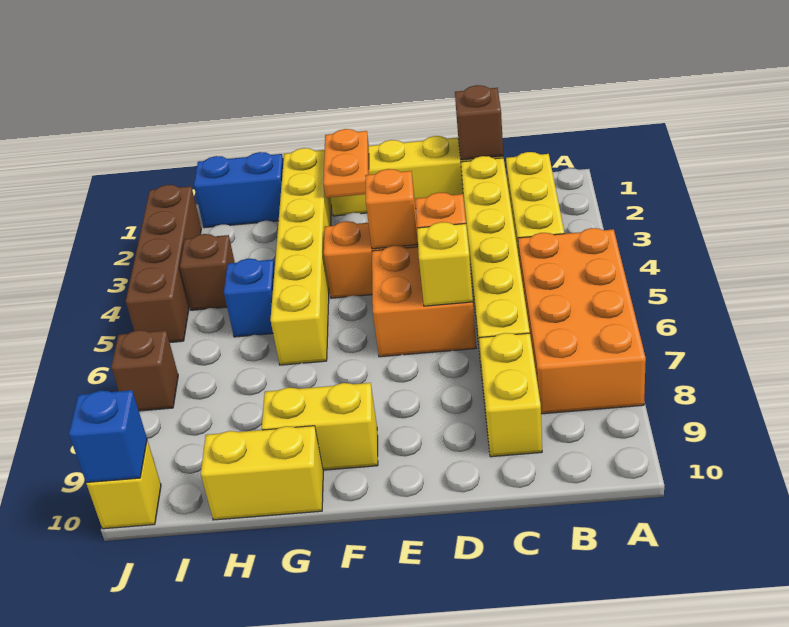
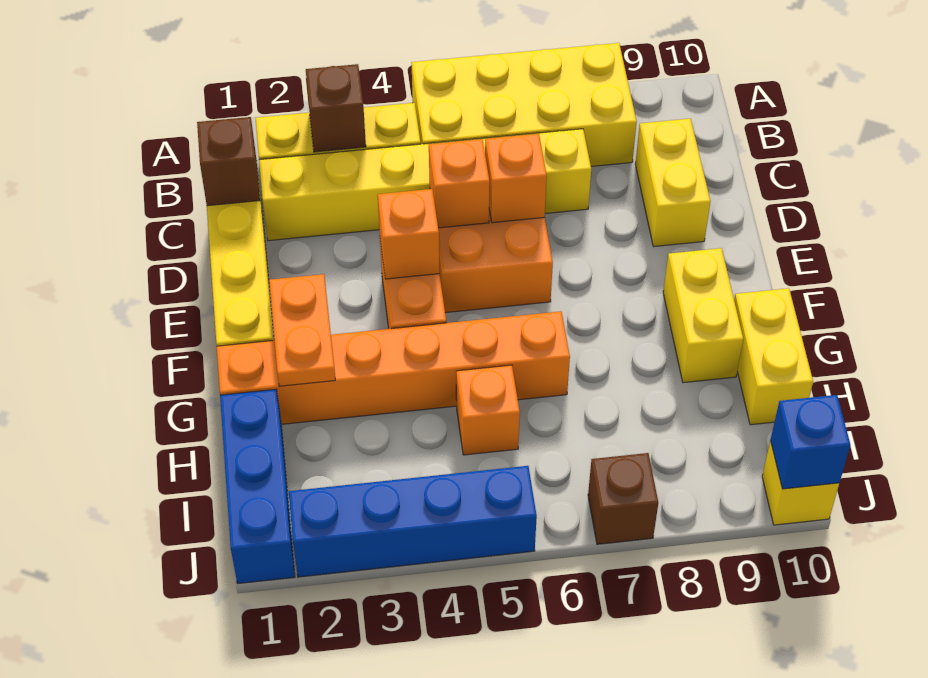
orange 2x4 brick [518,228,646,414] -> yellow 2x4 brick [411,43,637,166]
yellow 1x2 brick [479,333,542,457] -> yellow 1x2 brick turned to [635,119,710,247]
yellow 1x1 brick [417,222,473,306] -> orange 1x1 brick [485,134,547,223]
orange 1x2 plate [323,129,369,198] -> orange 1x2 plate turned to [269,274,335,386]
yellow 1x6 brick [270,148,331,365] -> orange 1x6 brick [217,311,570,424]
blue 1x2 brick [194,152,283,228] -> blue 1x3 brick [220,389,295,583]
blue 1x1 brick [224,259,275,337] -> orange 1x1 brick [456,365,520,455]
brown 1x1 brick [180,234,235,310] -> brown 1x1 brick moved to [306,64,366,152]
brown 1x4 brick [126,185,201,342] -> blue 1x4 brick [289,466,537,577]

